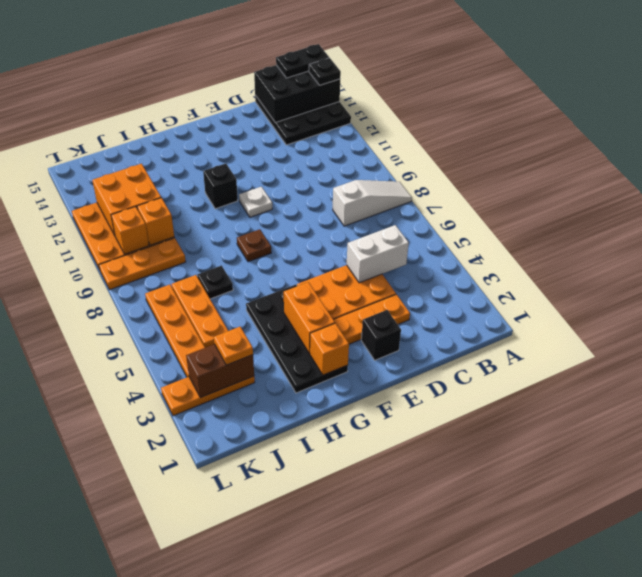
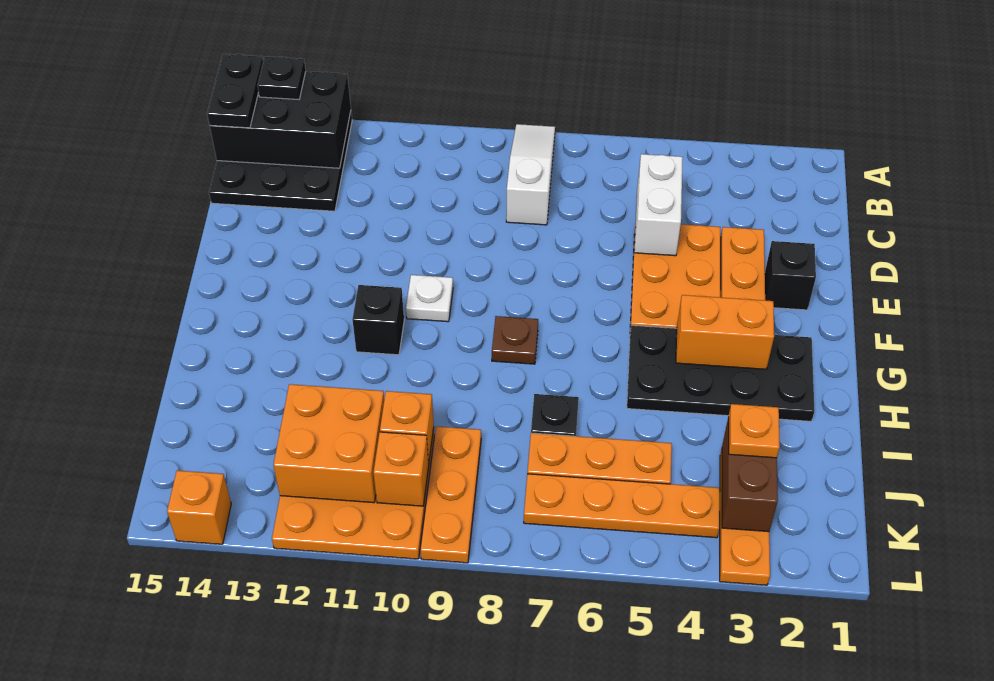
black 2x3 brick [254,65,340,123] -> black 2x3 brick turned to [210,71,351,168]
orange 1x1 brick [310,323,349,375] -> orange 1x1 brick moved to [167,471,231,544]

